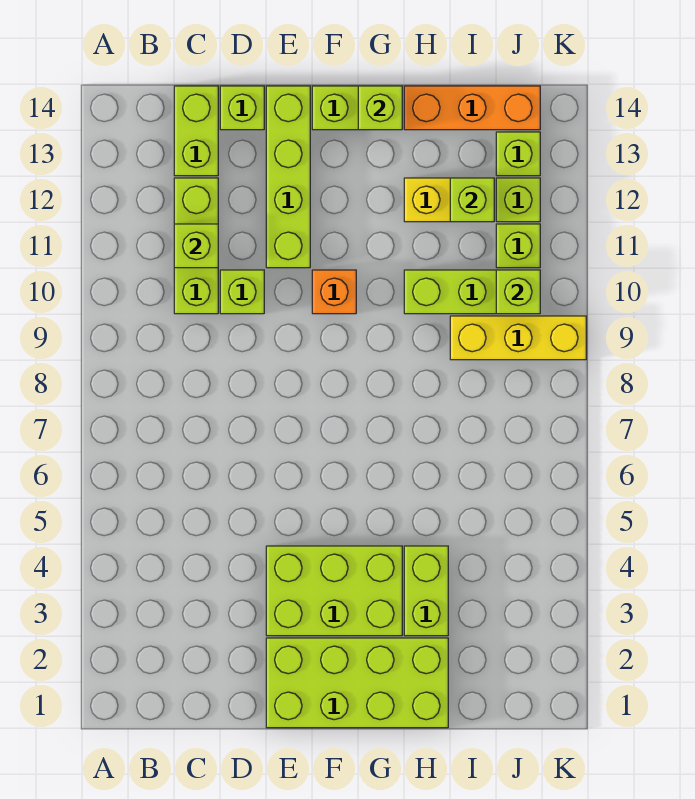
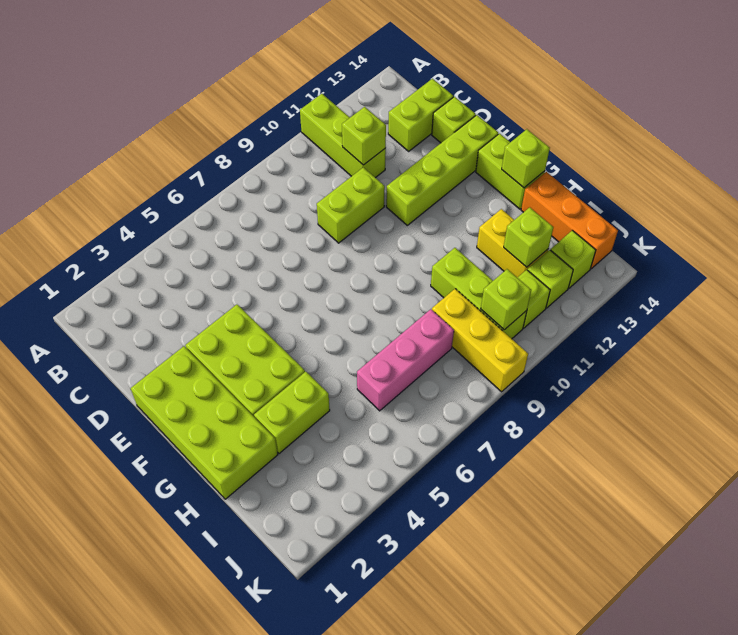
lime 1x3 brick [174,178,218,314] -> lime 1x3 brick turned to [300,94,386,178]
lime 1x1 brick [220,270,264,314] -> lime 1x2 brick [317,167,385,243]
orange 1x1 brick [312,270,356,314] -> none
none -> pink 1x3 brick [357,309,454,411]

